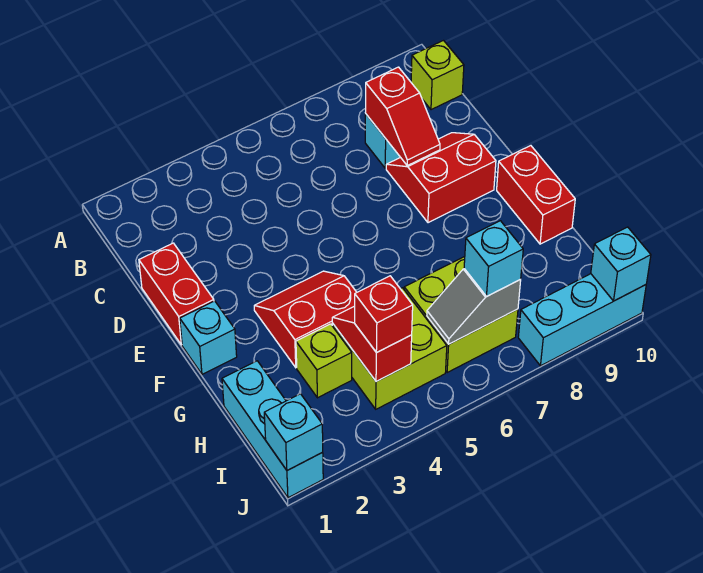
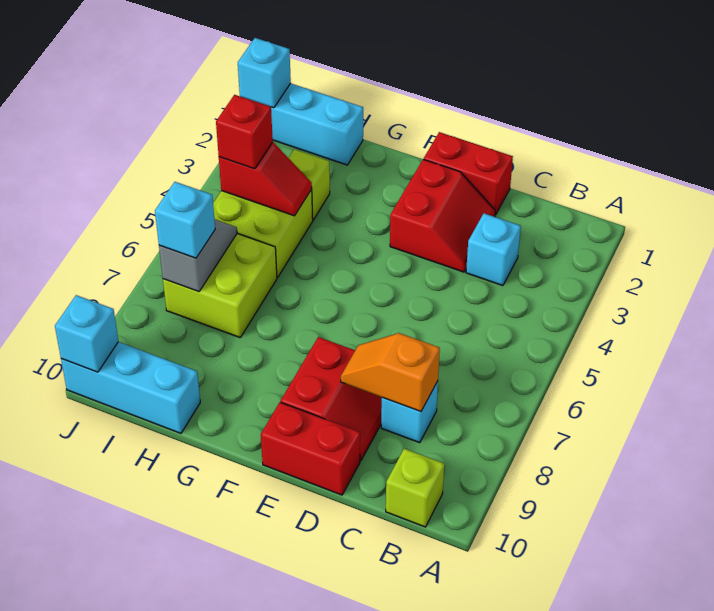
red 1x2 slope [365,67,440,165] -> orange 1x2 slope [341,333,440,412]
cyan 1x1 brick [180,301,237,374] -> cyan 1x1 brick moved to [466,213,521,286]
red 2x2 slope [254,271,357,368] -> red 2x2 slope moved to [390,159,495,272]
red 1x2 brick [497,146,575,244] -> red 1x2 brick moved to [261,402,360,495]
cyan 1x3 brick [518,274,646,366] -> cyan 1x3 brick turned to [61,342,200,433]

